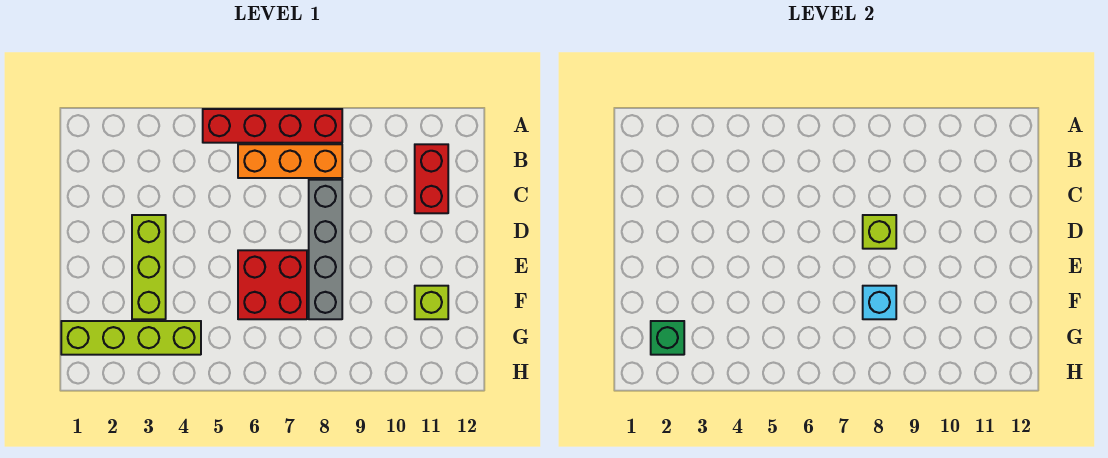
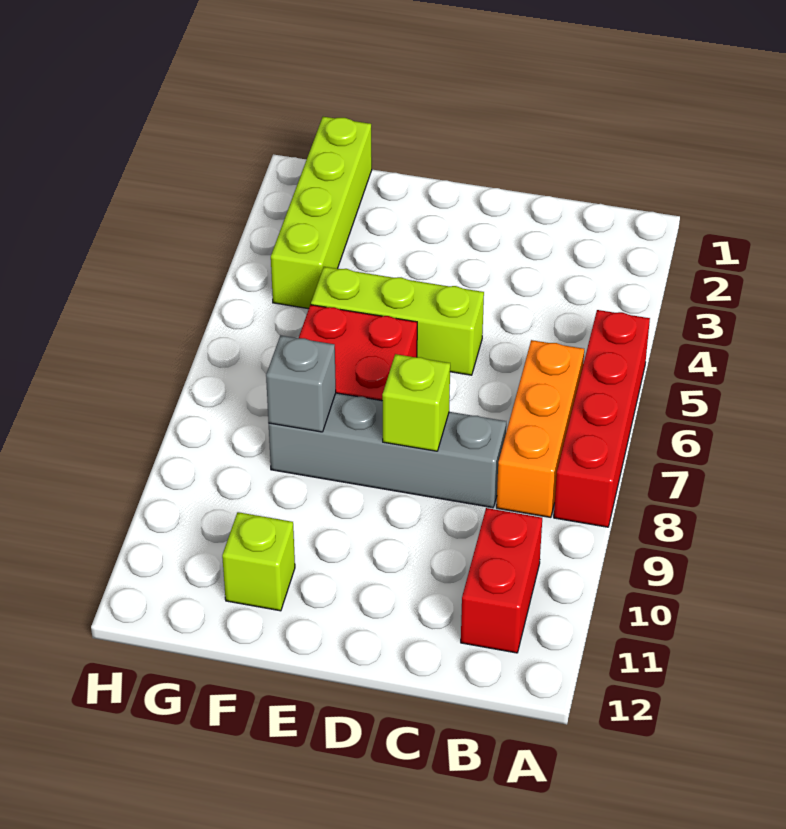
red 1x2 brick [415,144,448,213] -> red 1x2 brick turned to [461,508,542,653]
lime 1x3 brick [132,215,166,319] -> lime 1x3 brick moved to [311,267,484,375]
cyan 1x1 brick [863,286,896,319] -> grey 1x1 brick [266,336,336,432]
green 1x1 brick [651,321,684,355] -> none

